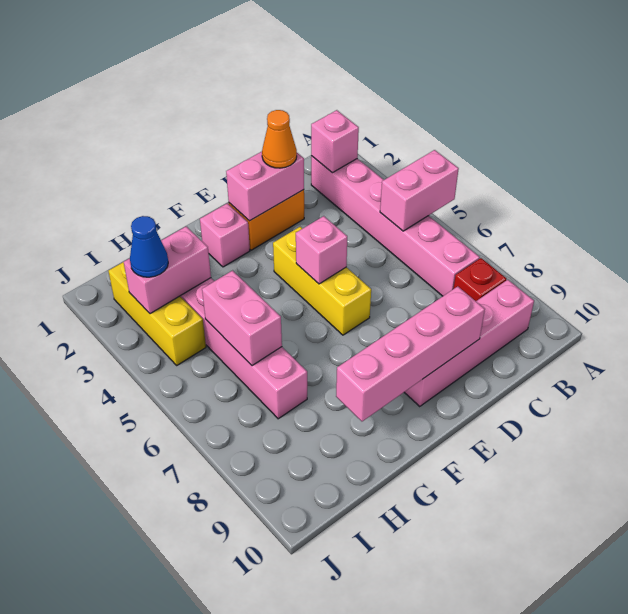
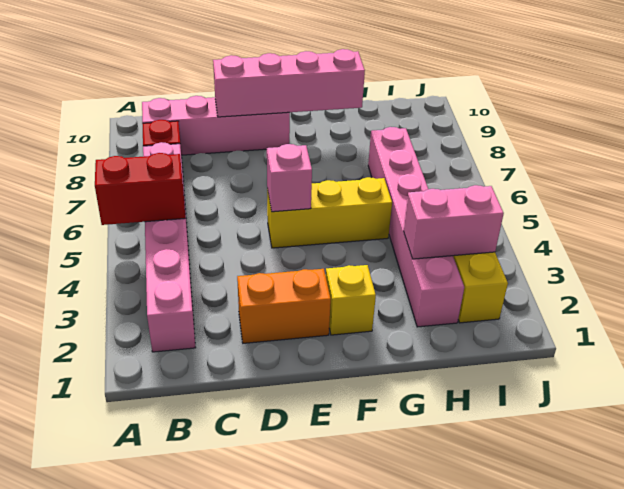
pink 1x2 brick [380,150,459,231] -> red 1x2 brick [95,153,185,225]
pink 1x1 brick [311,110,359,173] -> none
pink 1x2 brick [226,152,304,221] -> none
orange 1x1 cone [262,110,297,168] -> none
yellow 1x3 brick [273,227,371,335] -> yellow 1x3 brick turned to [267,177,392,248]
pink 1x1 brick [200,203,250,267] -> yellow 1x1 brick [326,265,376,335]
pink 1x2 brick [202,271,282,366] -> none
blue 1x1 cone [130,216,168,277] -> none

